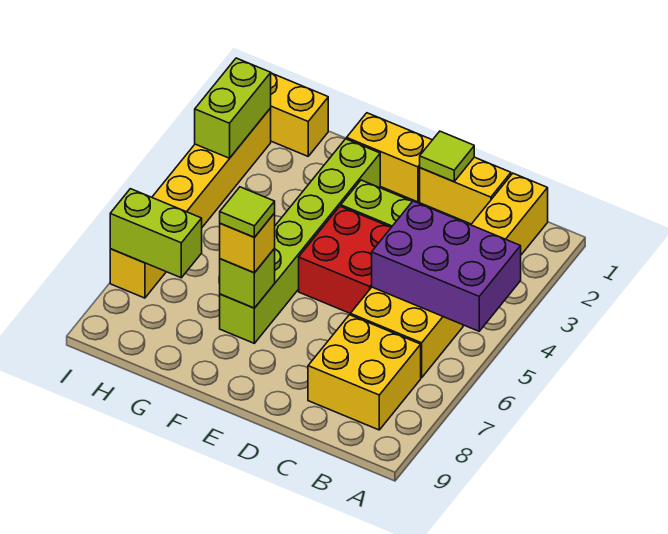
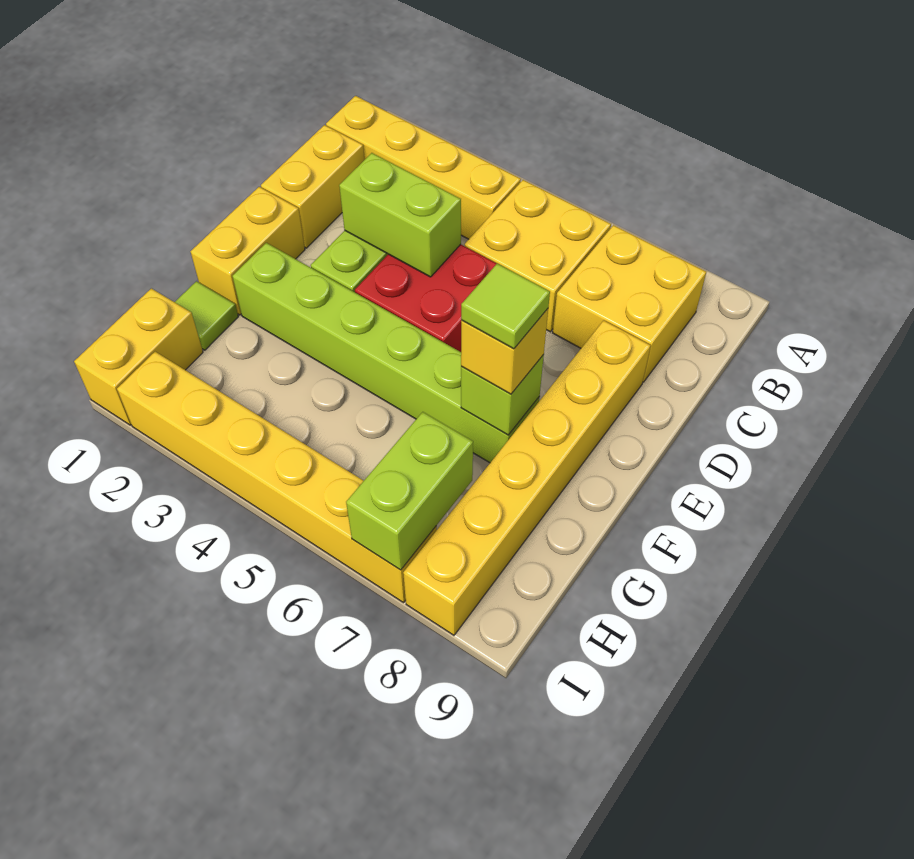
purple 2x3 brick [372,201,521,331] -> none
lime 1x1 tile [420,131,474,182] -> lime 1x1 tile moved to [175,281,238,350]
none -> yellow 1x6 brick [403,320,651,635]
lime 1x2 brick [195,58,271,158] -> lime 1x2 brick moved to [339,153,461,277]

